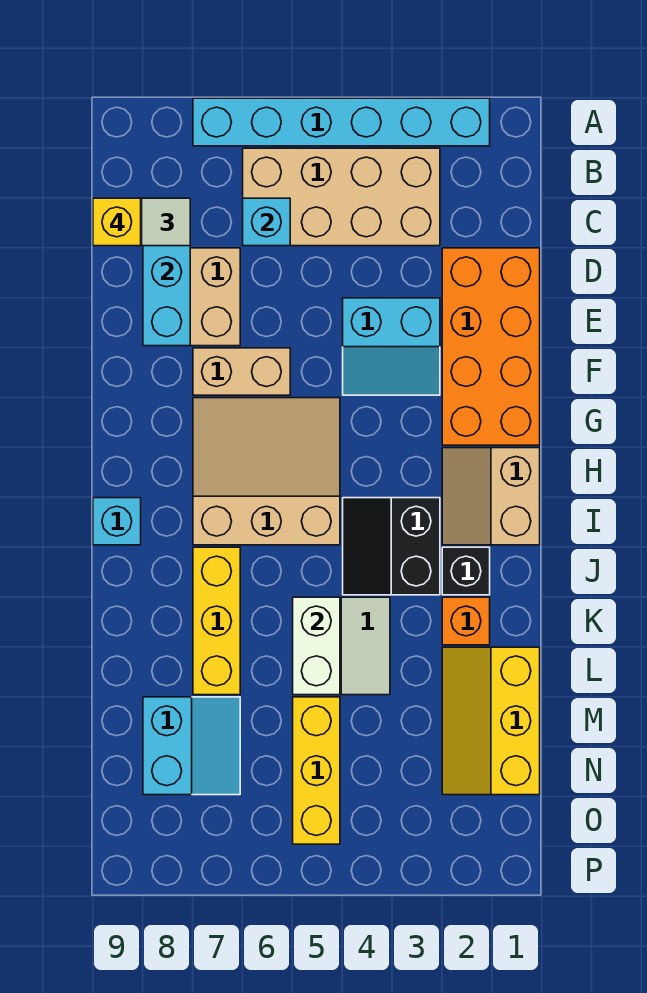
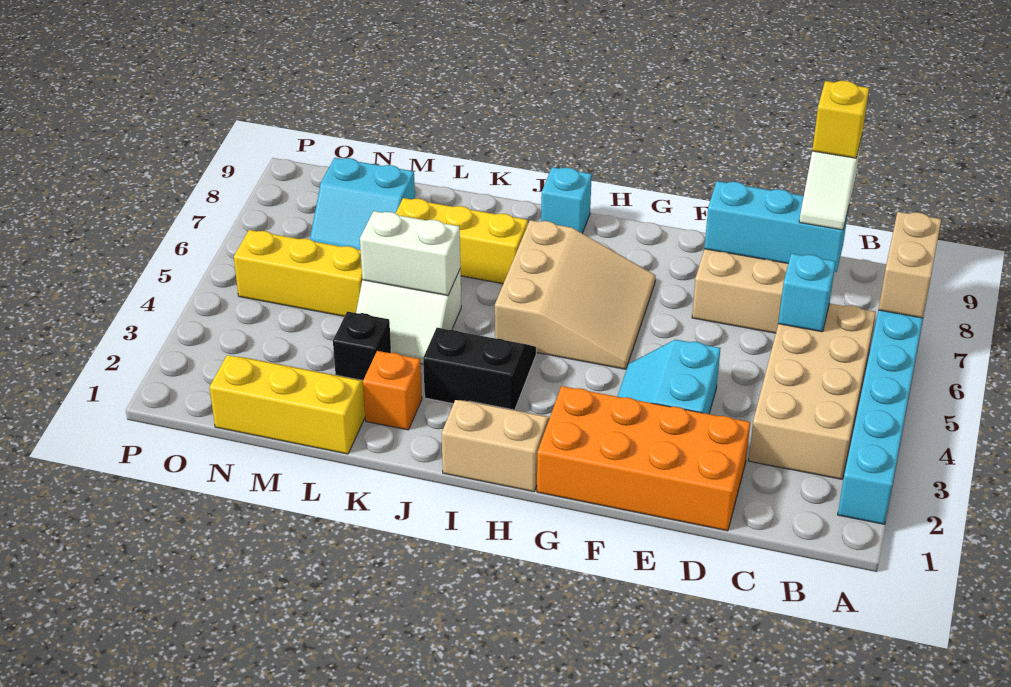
tan 1x2 brick [193,348,290,395] -> tan 1x2 brick moved to [879,212,941,318]
black 1x1 brick [442,547,490,595] -> black 1x1 brick moved to [333,311,391,380]

